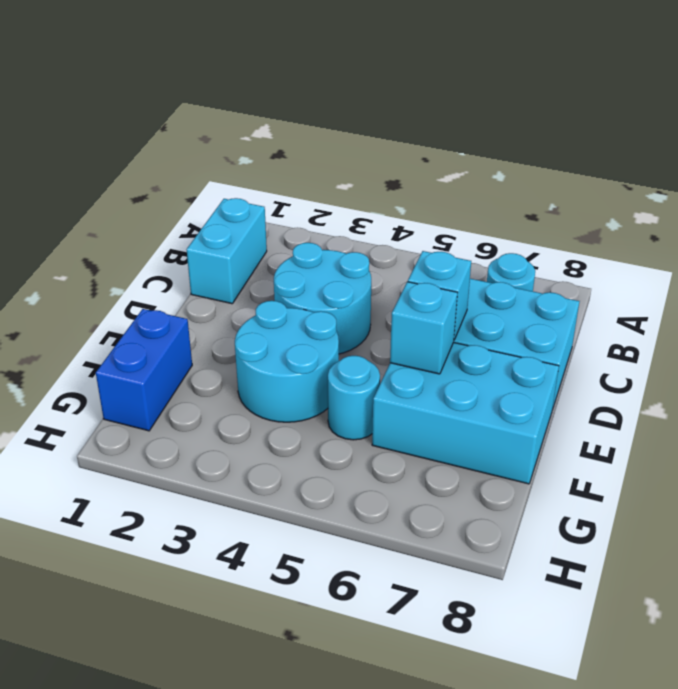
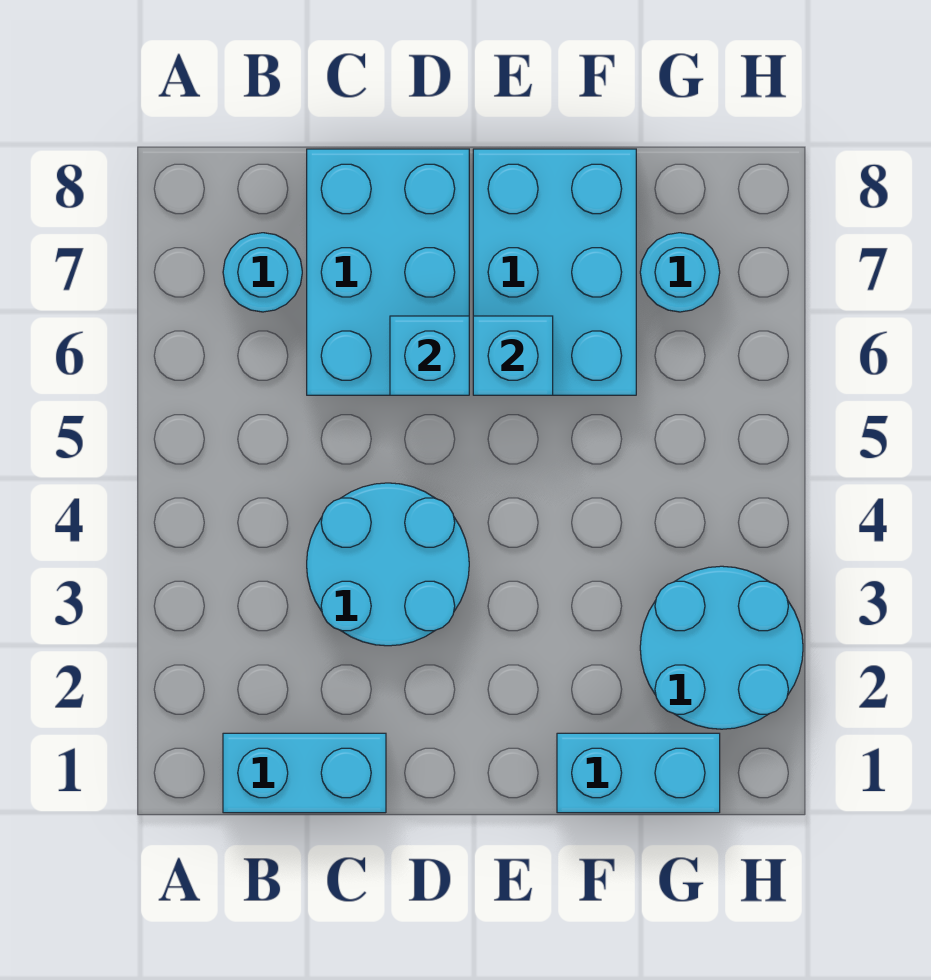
cyan 2x2 round brick [235,301,339,422] -> cyan 2x2 round brick moved to [640,566,803,729]
blue 1x2 brick [96,309,192,431] -> cyan 1x2 brick [557,733,720,813]
cyan 1x1 round brick [328,356,380,440] -> cyan 1x1 round brick moved to [640,233,720,312]

